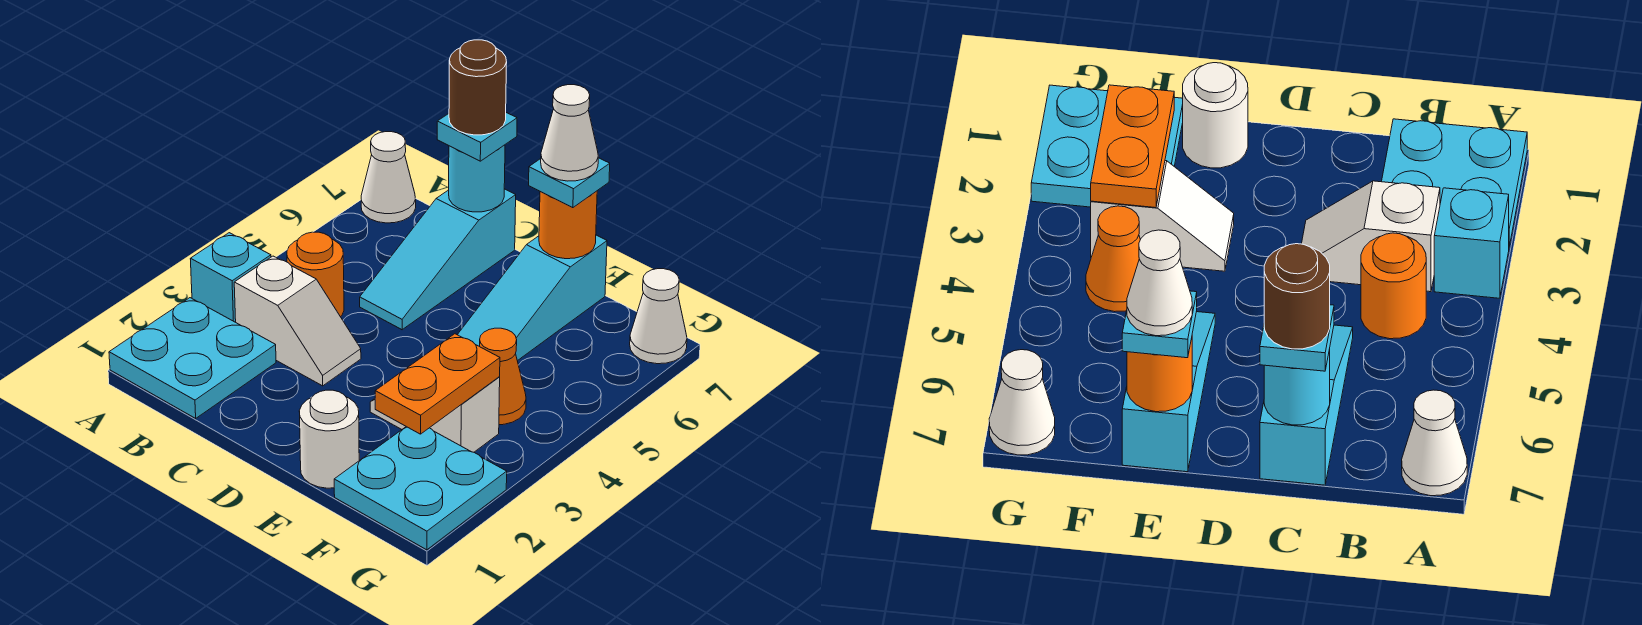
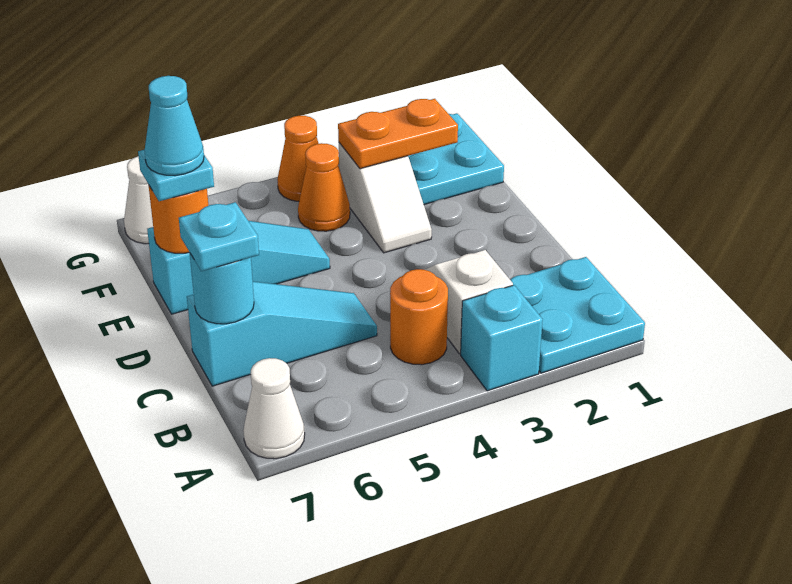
brown 1x1 round brick [449,40,507,135] -> none
white 1x1 round brick [299,390,359,488] -> none
white 1x1 cone [541,85,598,181] -> cyan 1x1 cone [144,76,204,176]
none -> orange 1x1 cone [278,116,319,201]

